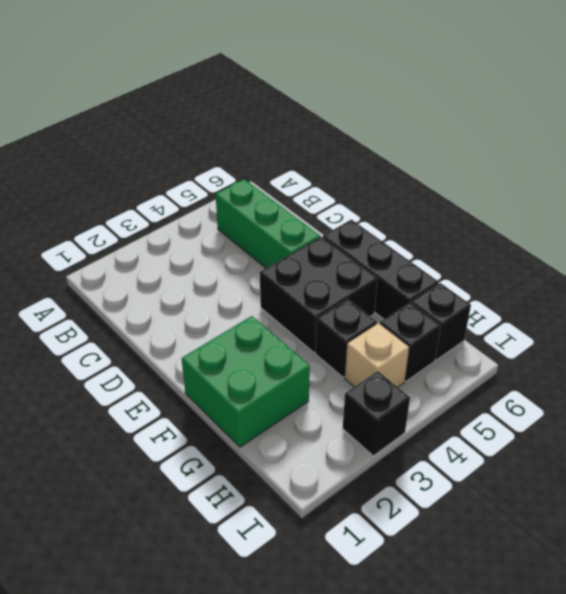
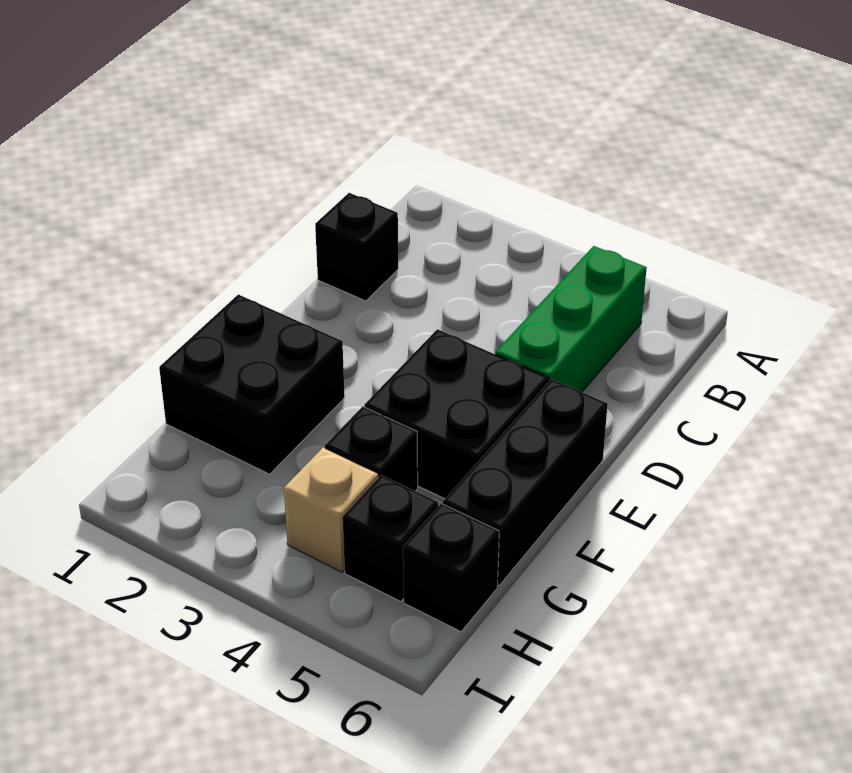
green 2x2 brick [182,316,310,447] -> black 2x2 brick [159,294,345,474]
black 1x1 brick [343,371,410,456] -> black 1x1 brick moved to [315,193,398,301]

